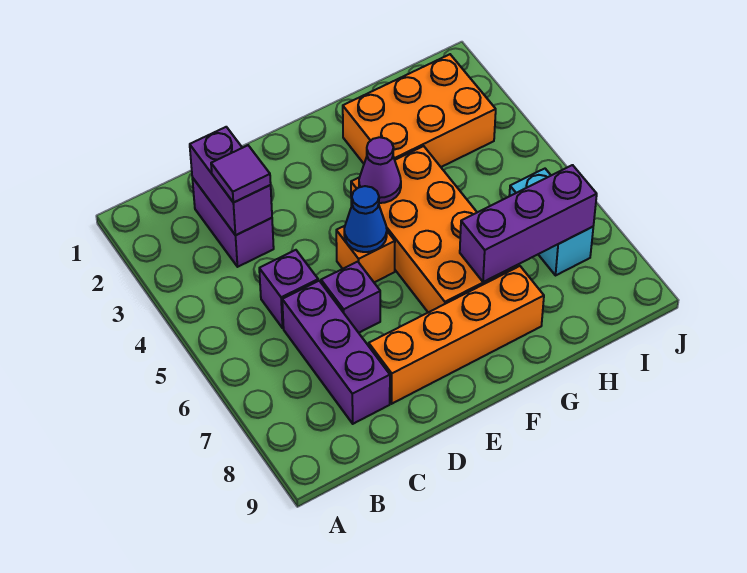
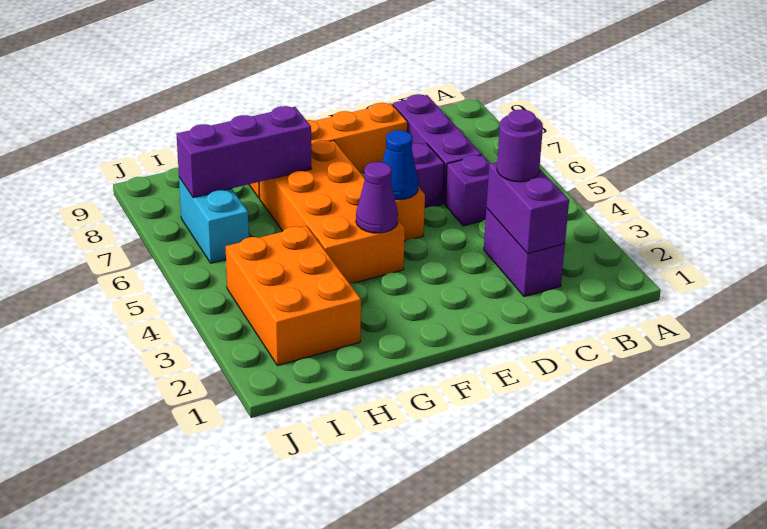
purple 1x1 tile [211,145,271,203] -> purple 1x1 round brick [497,110,543,182]
orange 2x3 brick [343,54,496,167] -> orange 2x3 brick turned to [226,226,361,365]

